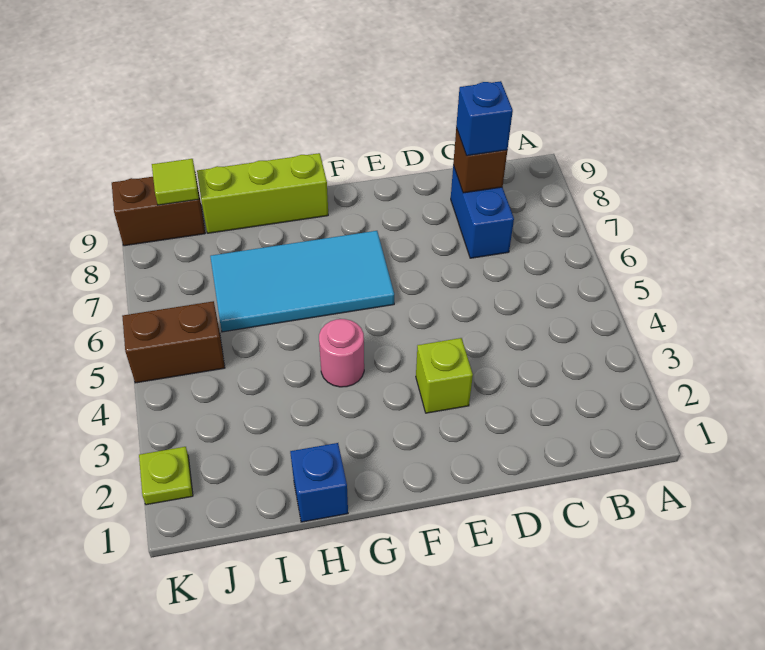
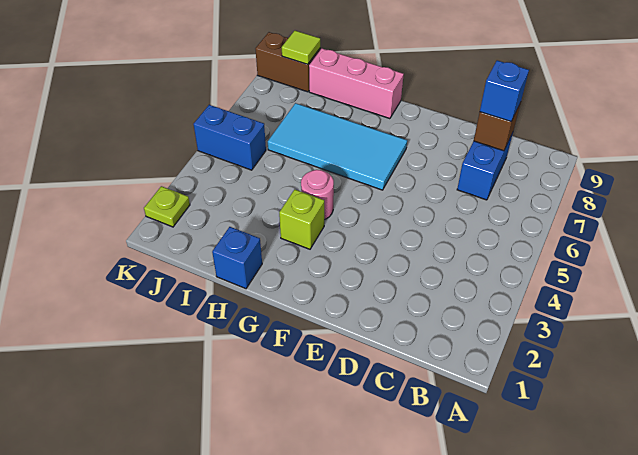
lime 1x1 brick [416,338,473,413] -> lime 1x1 brick moved to [279,189,324,249]
lime 1x3 brick [197,153,328,233] -> pink 1x3 brick [309,49,404,119]
brown 1x2 brick [122,301,225,383] -> blue 1x2 brick [194,105,266,170]

